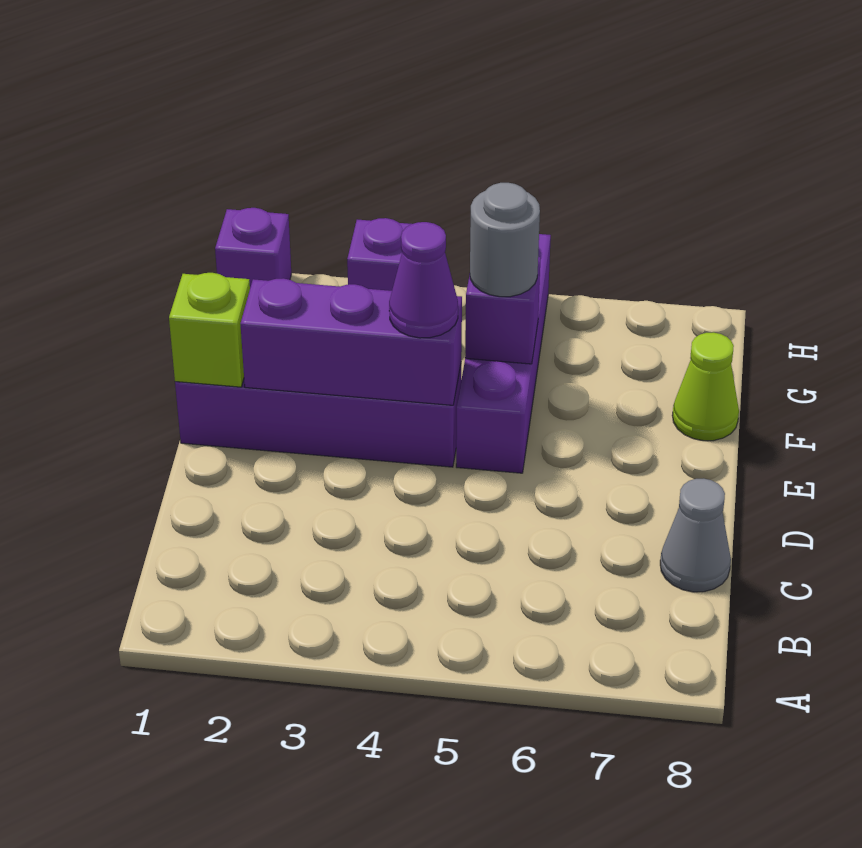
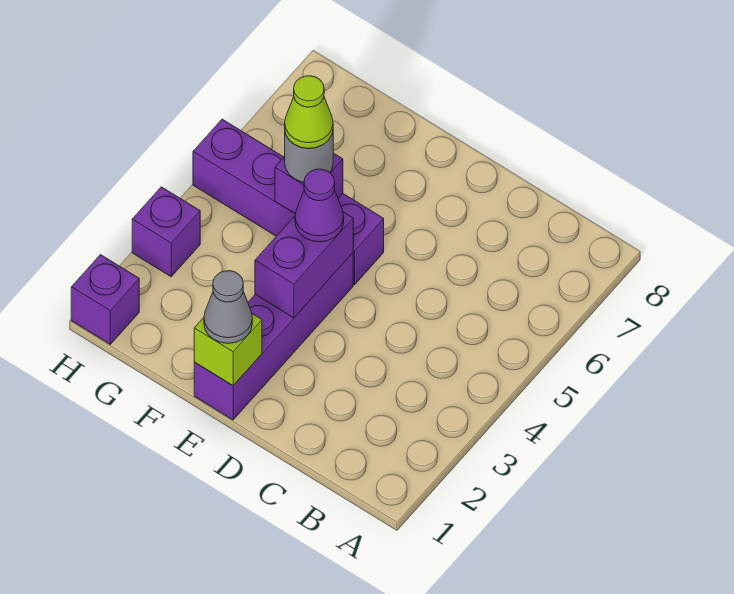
grey 1x1 cone [660,479,731,592] -> grey 1x1 cone moved to [204,271,252,343]
purple 1x3 brick [241,278,462,405] -> purple 1x2 brick [255,212,353,318]
lime 1x1 cone [672,332,739,441] -> lime 1x1 cone moved to [285,76,333,149]

